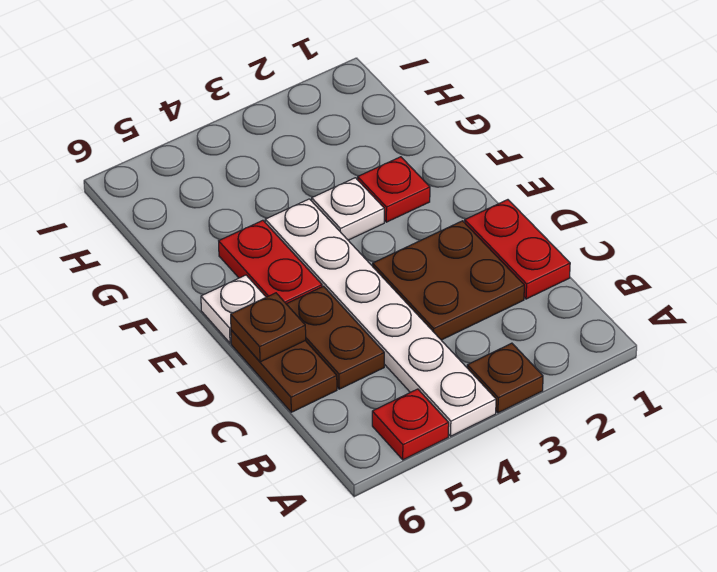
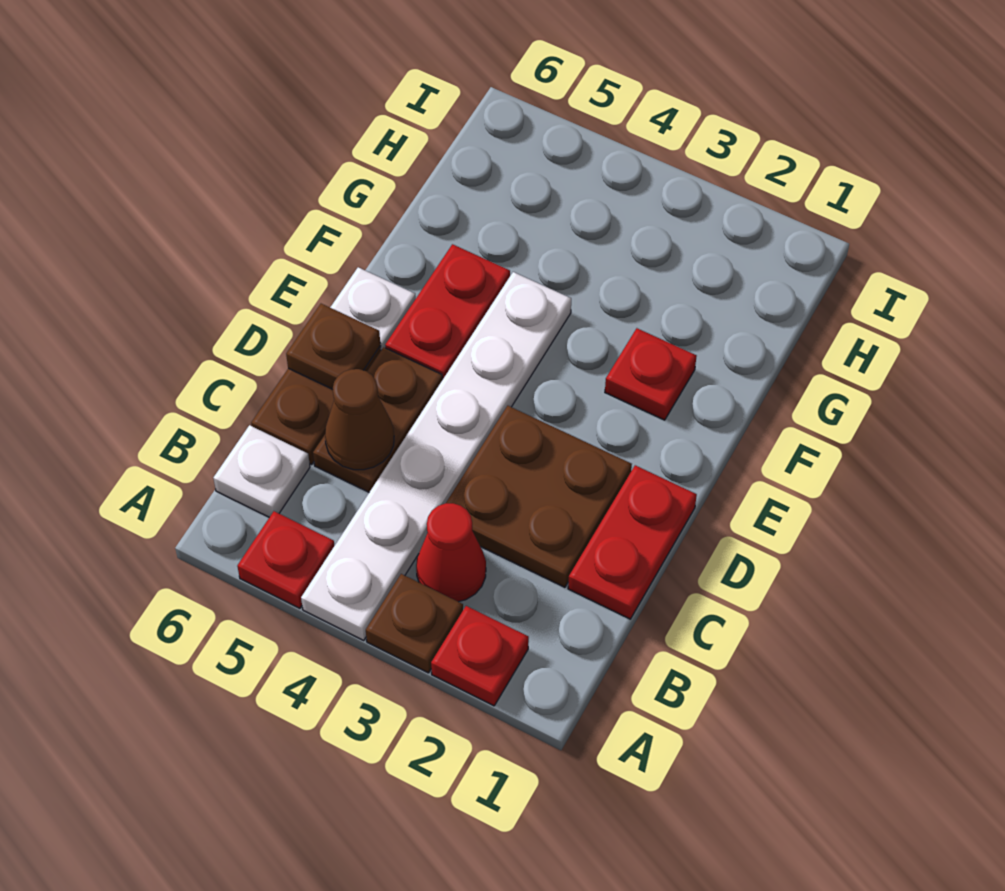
none -> red 1x1 plate [431,606,529,706]
none -> red 1x1 cone [416,503,486,602]
none -> brown 1x1 cone [325,369,394,470]
white 1x1 plate [312,178,384,240] -> white 1x1 plate moved to [213,425,310,517]

